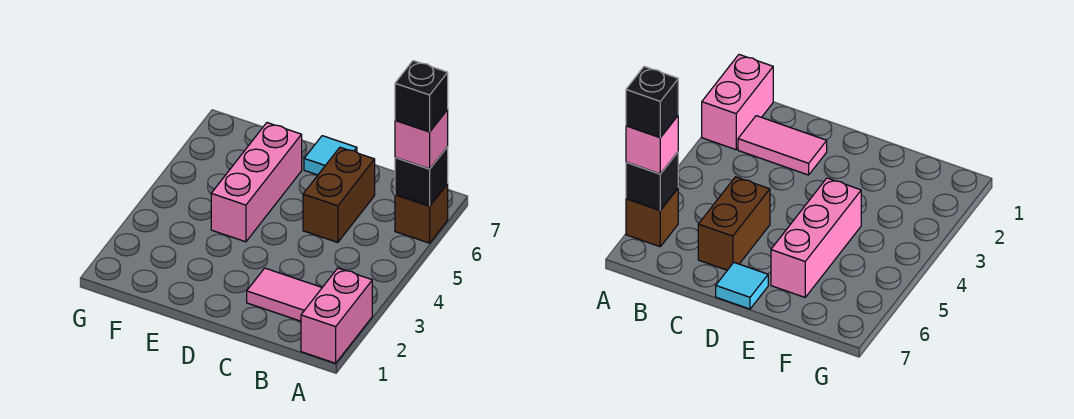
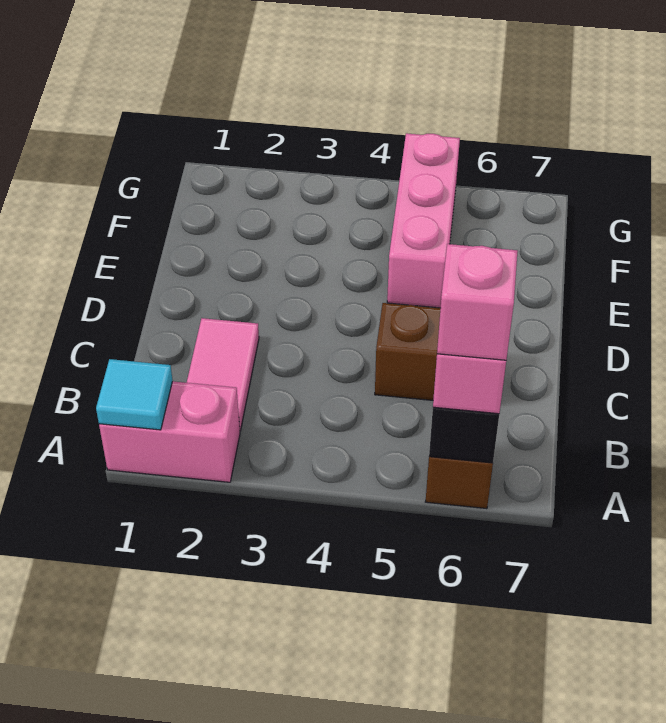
black 1x1 brick [395,61,448,132] -> pink 1x1 brick [437,244,518,360]
cyan 1x1 tile [304,136,357,175] -> cyan 1x1 tile moved to [96,359,173,430]
pink 1x3 brick [211,123,302,242] -> pink 1x3 brick turned to [387,133,460,308]

